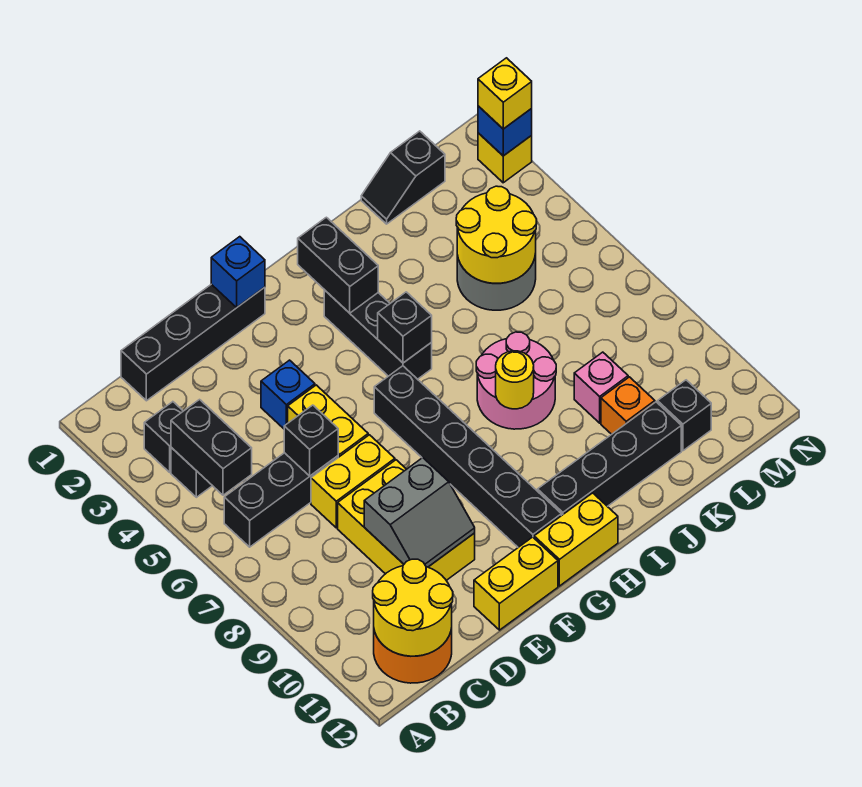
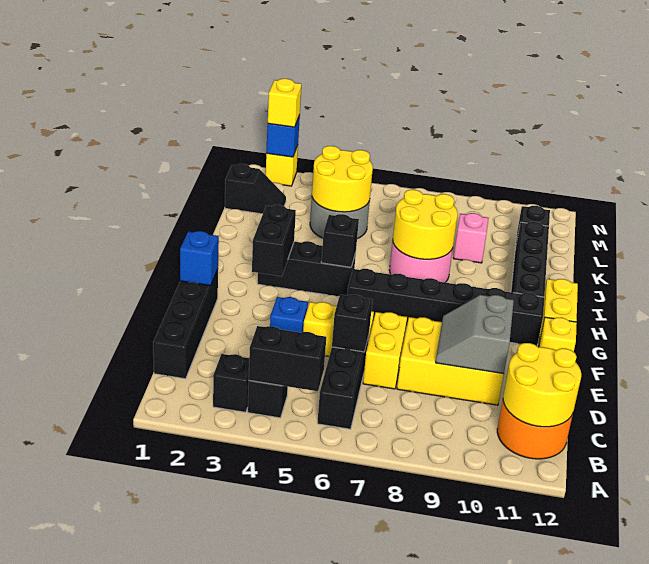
grey 2x2 slope [364,458,475,567] -> grey 2x2 slope turned to [436,295,514,374]
yellow 1x2 brick [474,537,558,630] -> yellow 1x1 brick [539,317,577,352]
black 1x2 brick [298,217,378,313] -> black 1x2 brick turned to [252,205,296,276]
yellow 1x1 round brick [496,351,534,409] -> yellow 2x2 round brick [393,190,458,259]
black 1x2 slope [361,131,445,224] -> black 1x2 slope turned to [225,164,286,214]
orange 1x1 brick [601,377,655,434] -> none

